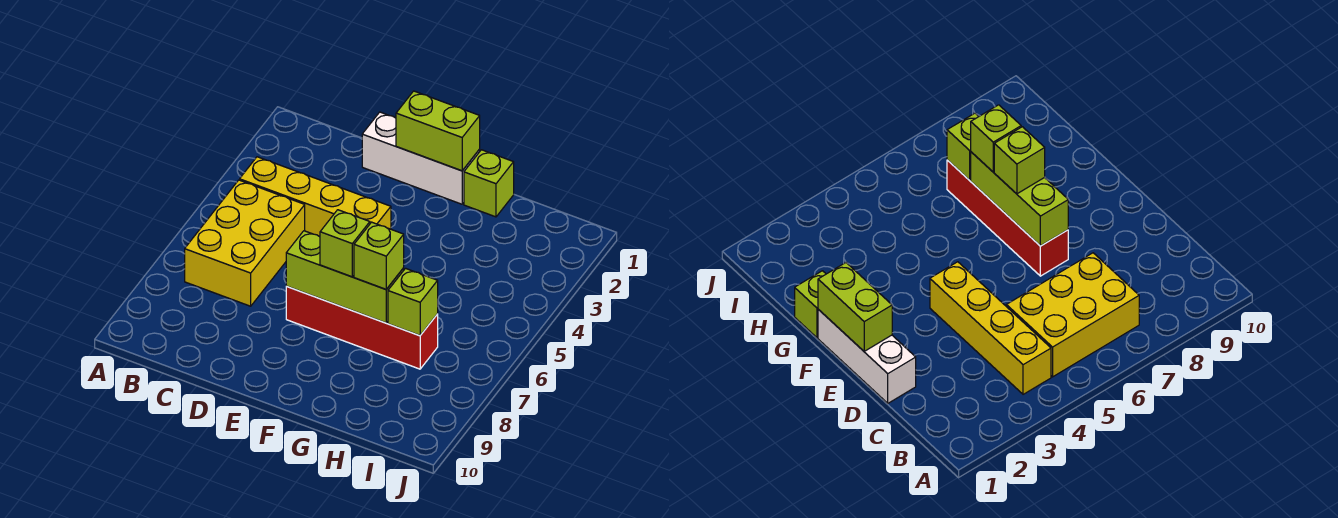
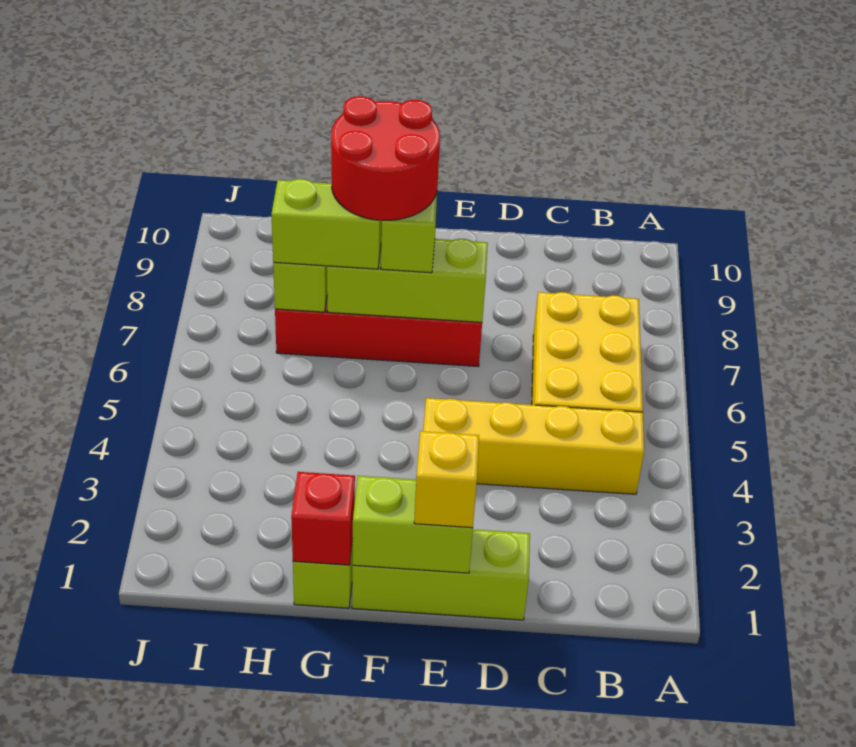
white 1x3 brick [362,112,480,204] -> lime 1x3 brick [352,529,530,620]
none -> yellow 1x1 brick [414,431,479,528]
none -> red 2x2 round brick [331,96,440,220]
none -> red 1x1 brick [291,472,355,565]
lime 1x1 brick [354,222,404,289] -> lime 1x2 brick [271,179,382,269]

